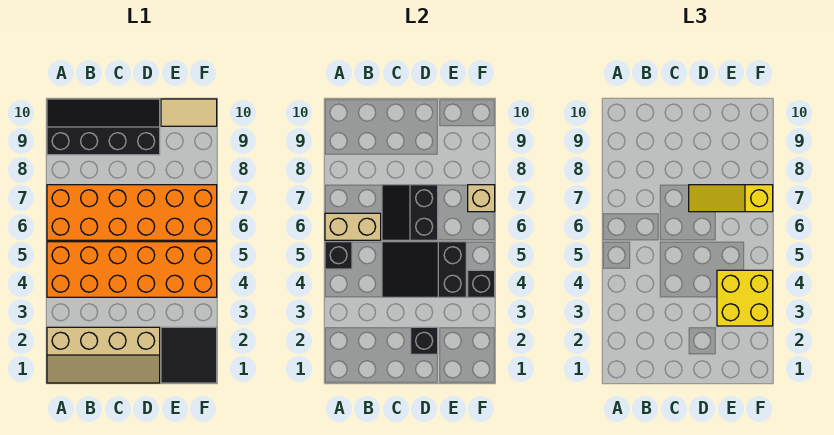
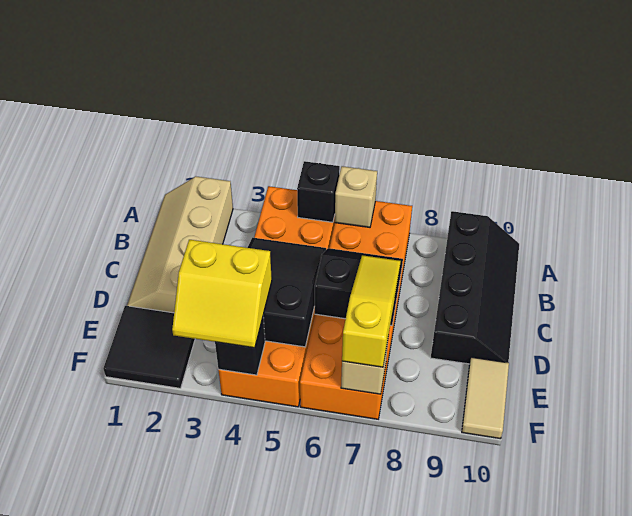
tan 1x2 brick [325,213,381,240] -> tan 1x1 brick [335,166,377,227]
black 1x1 brick [411,327,438,354] -> none
yellow 2x2 brick [717,270,773,326] -> yellow 2x2 slope [172,240,272,348]

